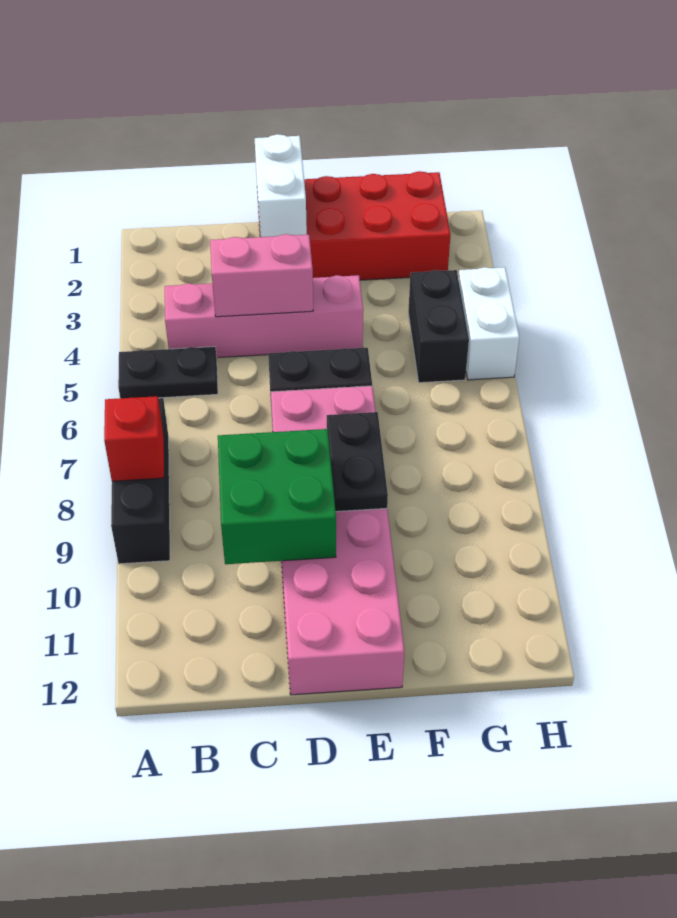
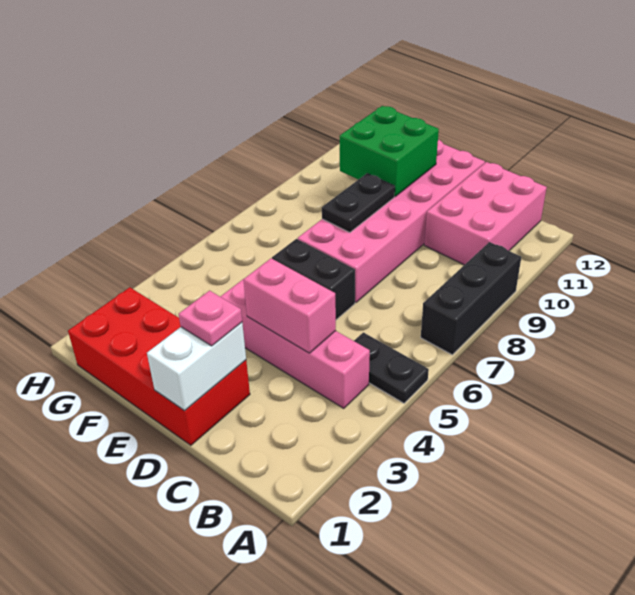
red 1x1 brick [104,396,164,481] -> none
none -> pink 2x3 brick [424,162,547,265]
green 2x2 brick [218,429,336,564] -> green 2x2 brick moved to [340,106,439,196]
none -> pink 1x1 plate [179,291,242,346]
black 1x2 brick [408,270,469,383] -> none
white 1x2 brick [458,267,519,380] -> none

